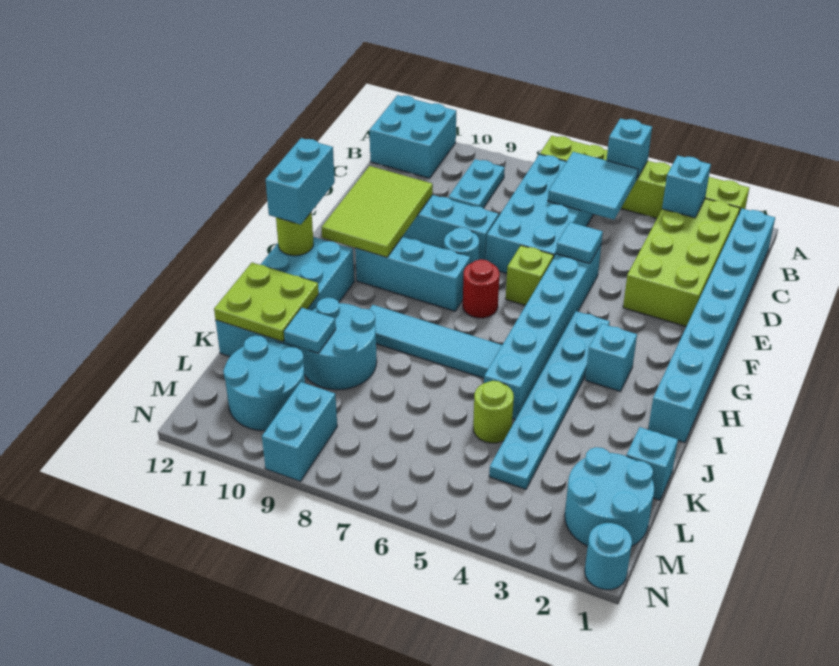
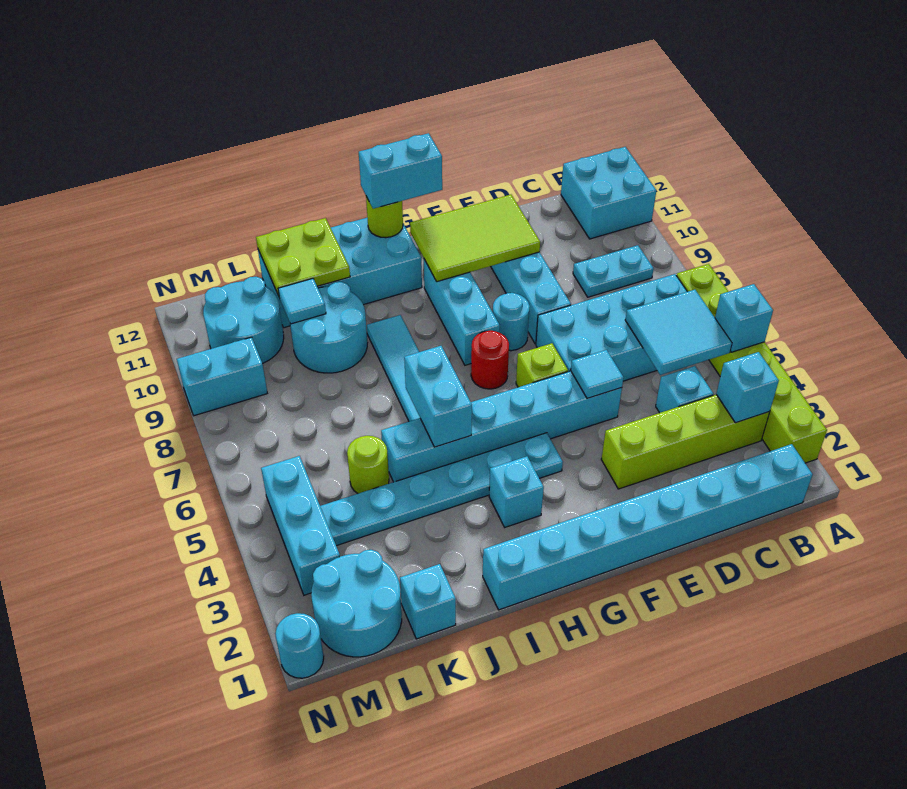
lime 2x4 brick [623,199,740,326] -> lime 1x4 brick [601,395,770,489]
none -> cyan 1x1 brick [656,366,713,413]
none -> cyan 1x2 brick [404,346,472,447]
none -> cyan 1x3 brick [261,456,340,595]

